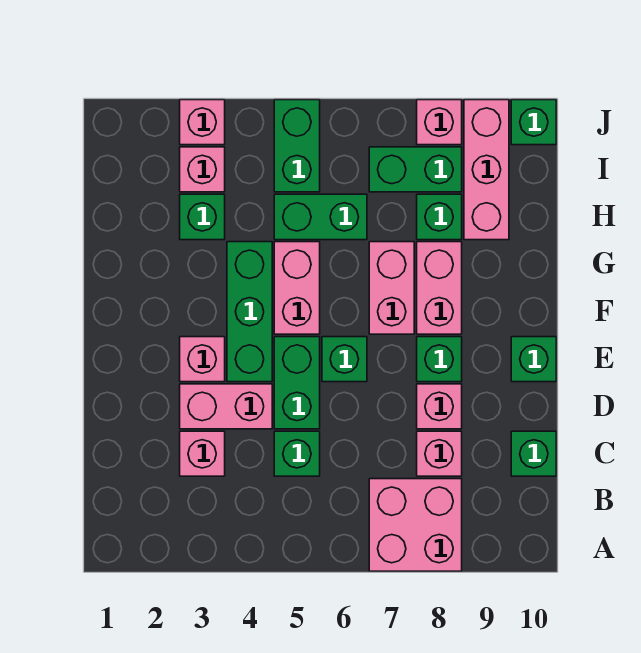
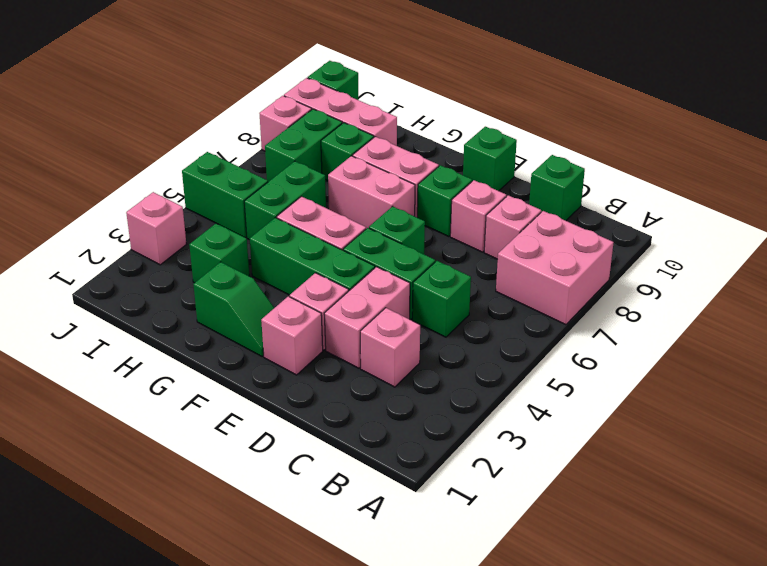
none -> green 1x2 slope [193,262,274,356]
pink 1x1 brick [180,147,225,192] -> pink 1x1 brick moved to [261,296,323,375]

